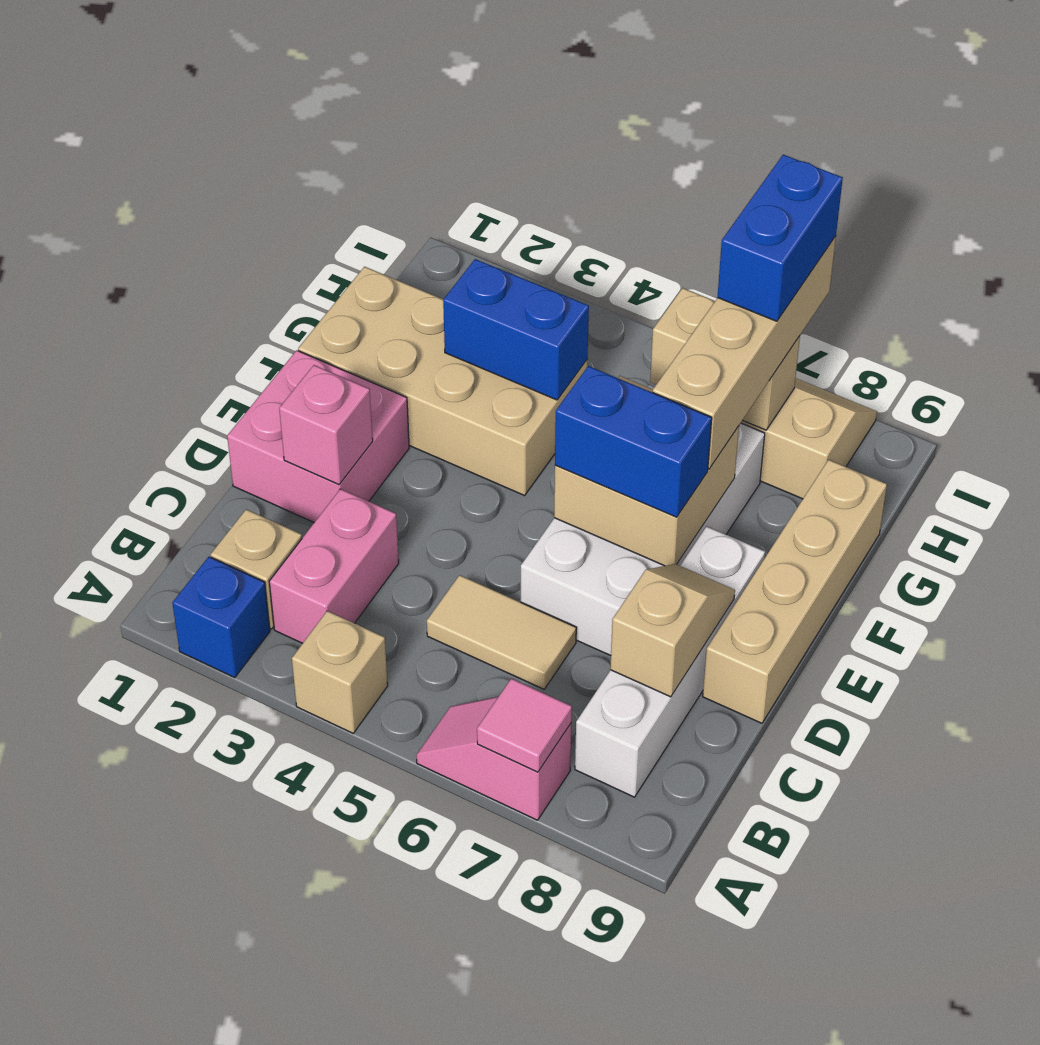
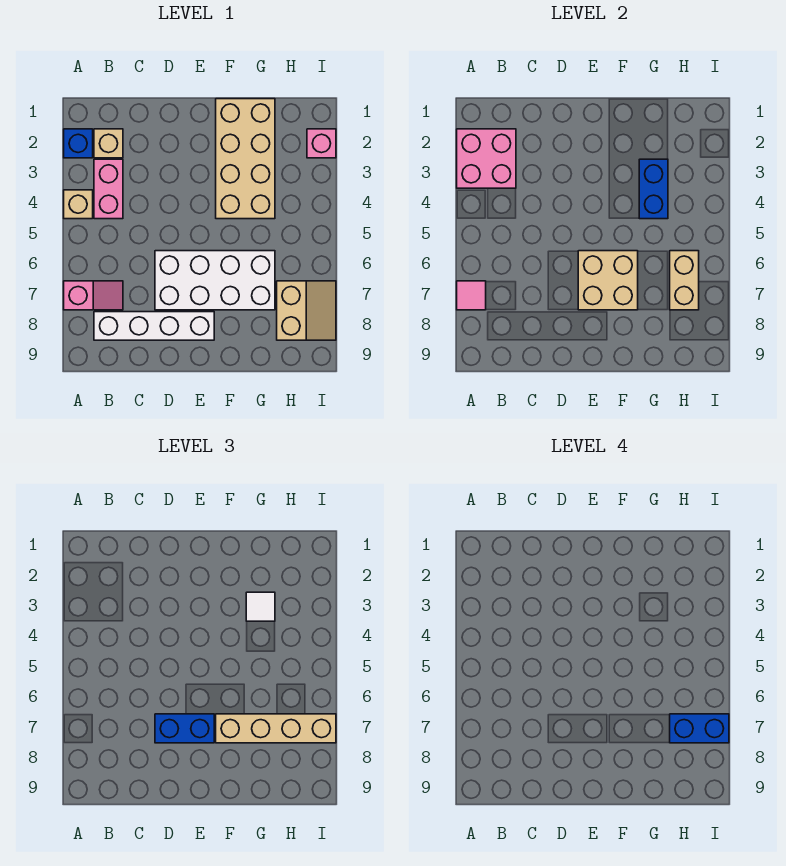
pink 1x2 slope [416,697,571,820] -> pink 1x2 slope turned to [64,281,123,310]
pink 1x2 brick [269,489,399,643] -> pink 1x2 brick turned to [94,159,123,219]
tan 1x2 tile [427,575,576,689] -> none
tan 1x2 slope [610,564,735,697] -> none
pink 2x2 brick [227,350,409,522] -> pink 2x2 brick moved to [457,129,516,188]
pink 1x1 brick [279,365,373,485] -> pink 1x1 brick moved to [307,129,336,158]
tan 1x4 brick [703,460,887,723] -> none
blue 1x2 brick [555,366,712,517] -> blue 1x2 brick turned to [155,714,214,743]
none -> white 1x1 tile [246,592,275,621]

